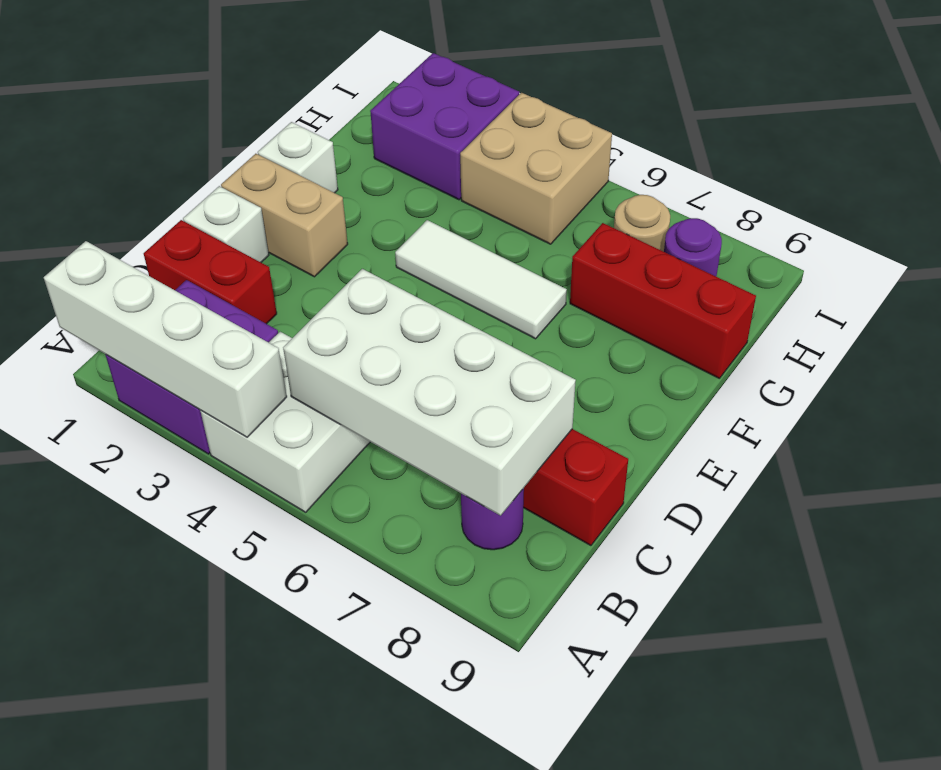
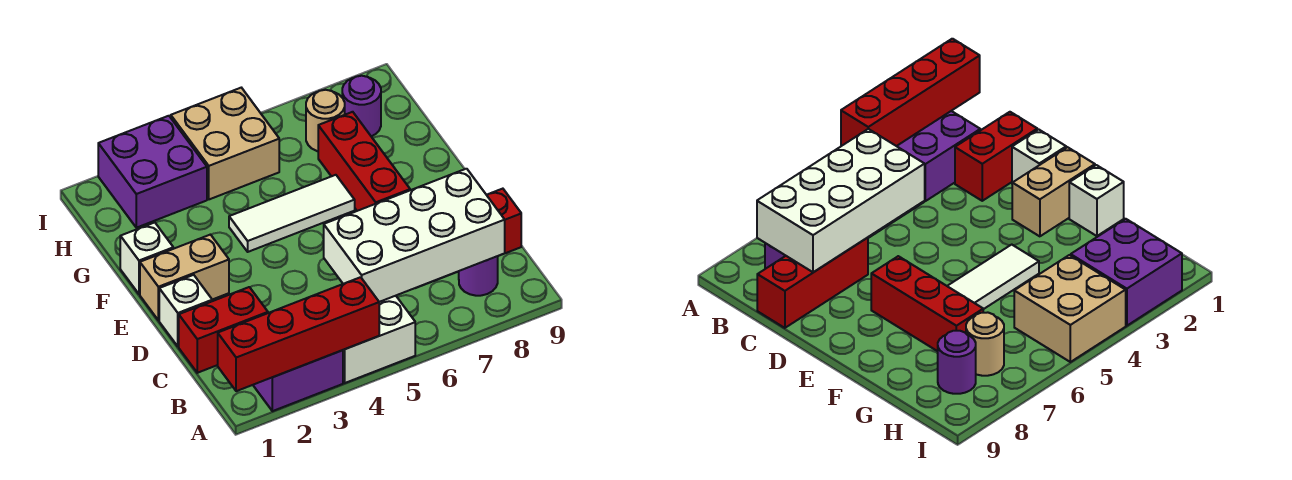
white 1x4 brick [44,241,287,437] -> red 1x4 brick [218,277,379,391]
red 1x3 brick [570,223,756,378] -> red 1x3 brick turned to [318,112,410,211]

